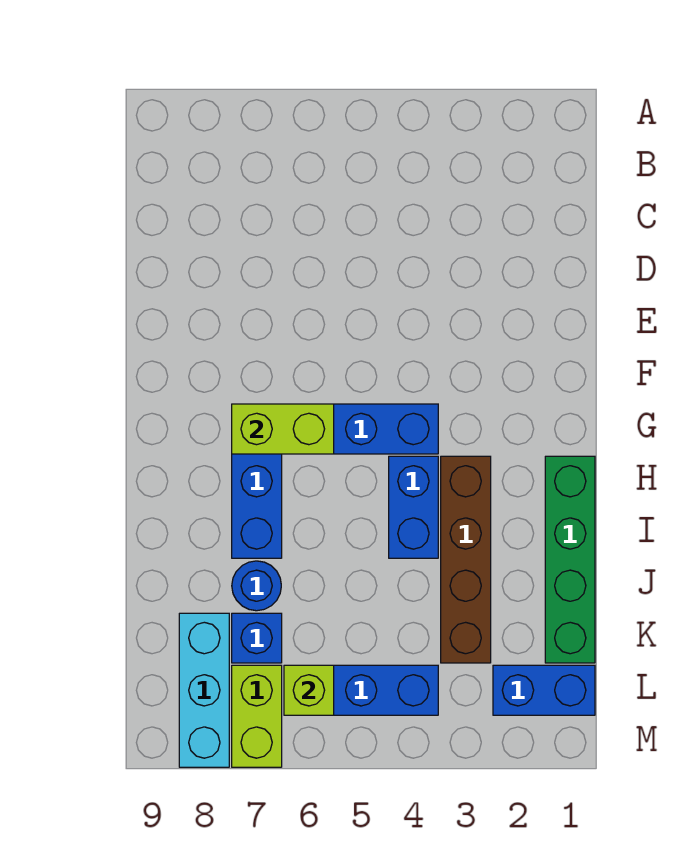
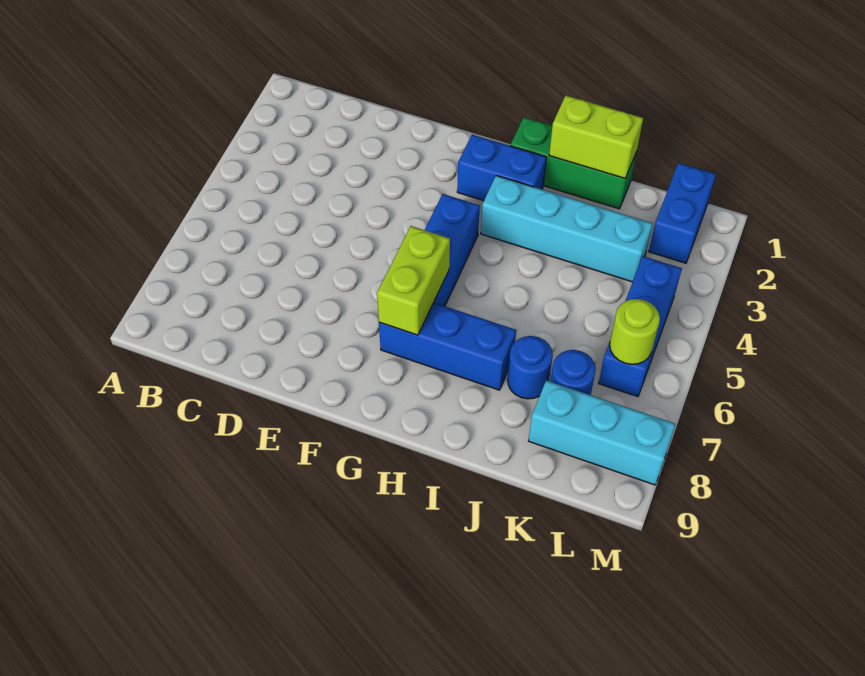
green 1x4 brick [545,456,595,663] -> green 1x3 brick [510,117,637,209]
brown 1x4 brick [441,456,491,663] -> cyan 1x4 brick [481,176,653,282]
blue 1x2 brick [389,456,438,558] -> blue 1x2 brick moved to [457,135,546,201]
blue 1x1 brick [232,613,282,663] -> blue 1x1 round brick [550,350,596,395]
lime 1x1 brick [284,665,334,715] -> lime 1x1 round brick [610,299,660,364]
lime 1x2 brick [232,665,282,767] -> lime 1x2 brick moved to [549,96,643,178]

